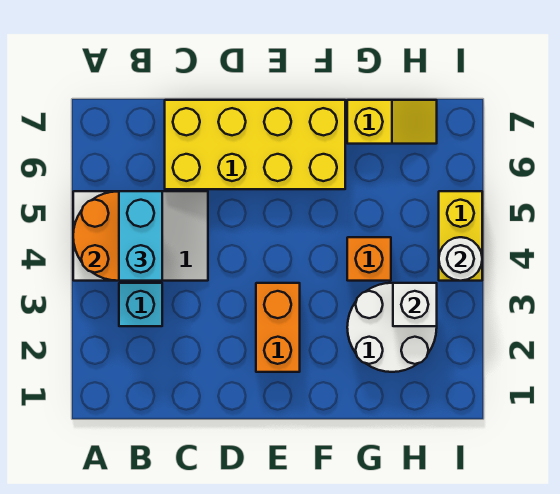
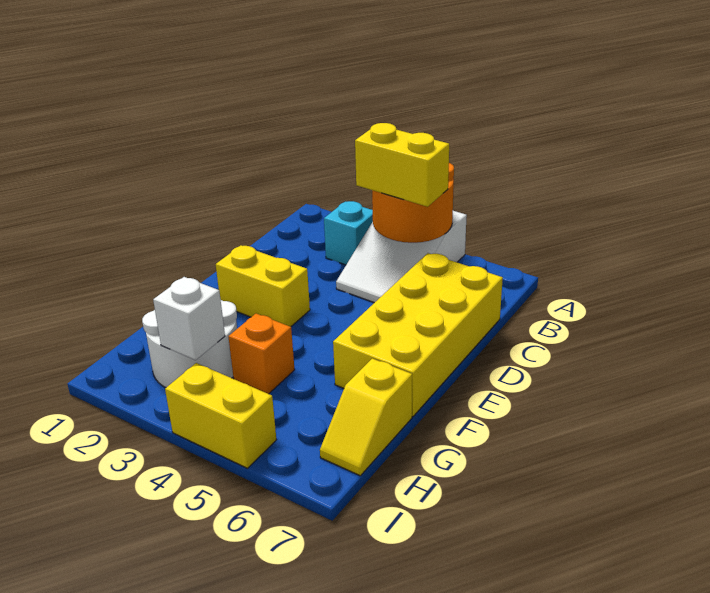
cyan 1x2 brick [119,191,162,281] -> yellow 1x2 brick [355,123,449,207]
orange 1x2 brick [256,283,300,372] -> yellow 1x2 brick [216,245,310,327]
white 1x1 round brick [439,237,482,281] -> none

